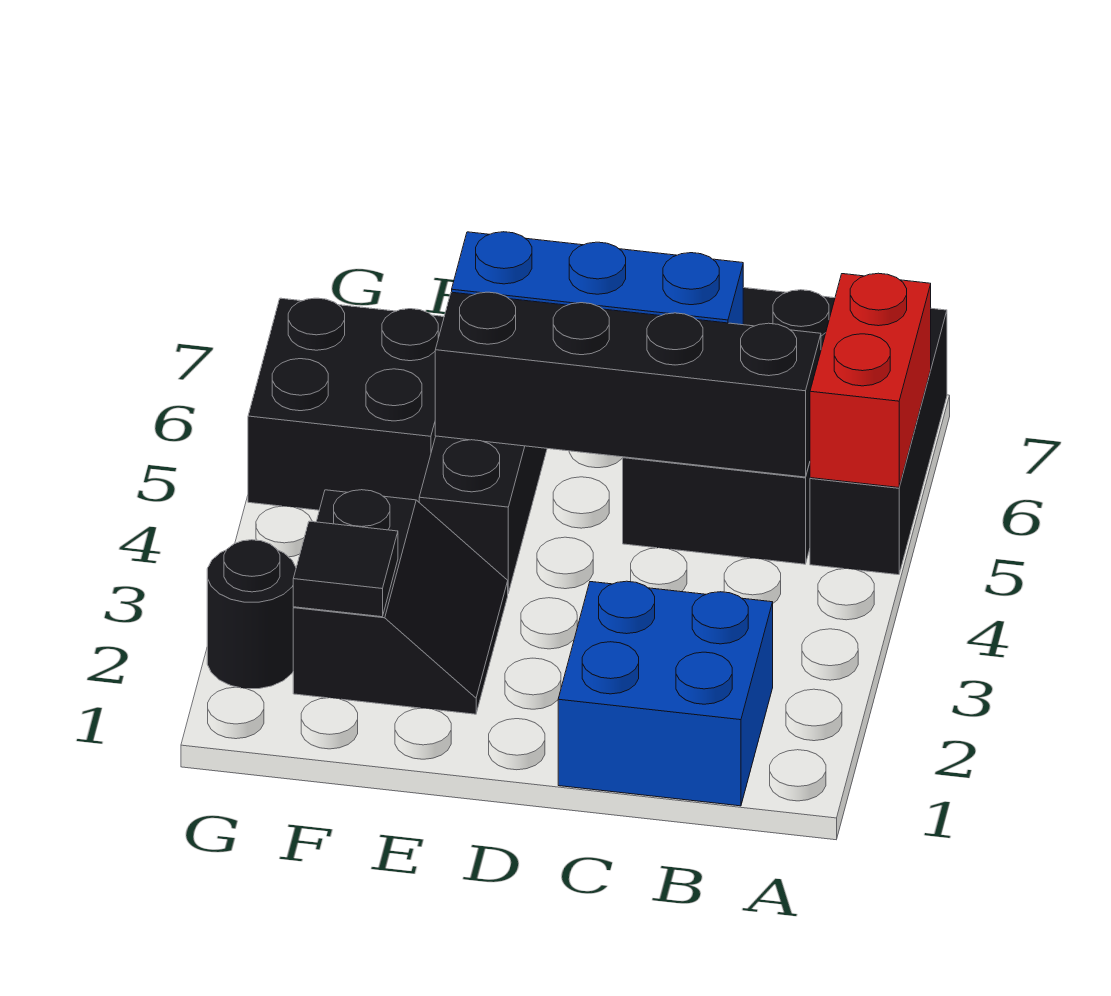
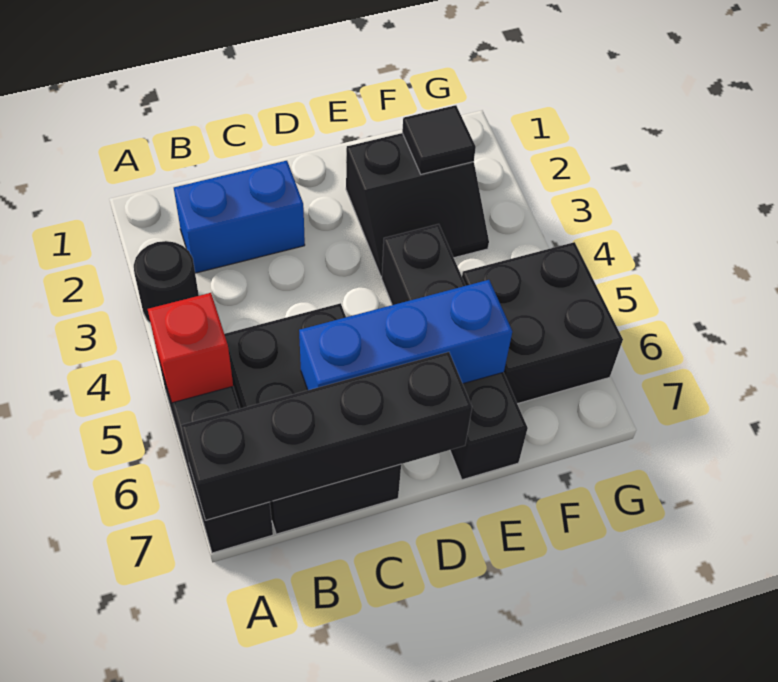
red 1x2 brick [810,273,931,488] -> red 1x1 brick [148,293,233,403]
blue 2x2 brick [558,581,773,806] -> blue 1x2 brick [174,161,305,273]
black 1x4 brick [435,292,821,477] -> black 1x4 brick moved to [181,352,472,520]
black 2x2 slope [293,490,508,714] -> black 2x2 slope turned to [346,133,489,276]
black 1x1 round brick [207,540,296,689] -> black 1x1 round brick moved to [134,241,199,322]

